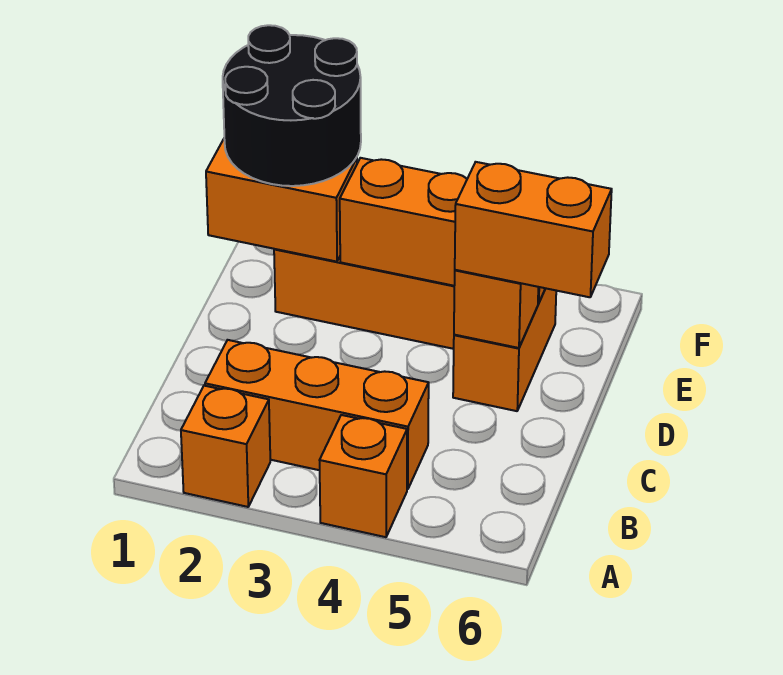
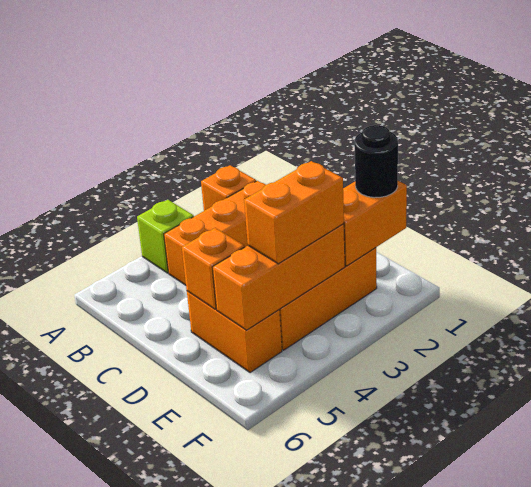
orange 1x1 brick [320,415,407,537] -> lime 1x1 brick [137,200,194,273]
orange 1x2 brick [455,162,612,297] -> orange 1x2 brick moved to [244,161,344,264]
black 2x2 round brick [223,25,361,186] -> black 1x1 round brick [355,125,398,198]

